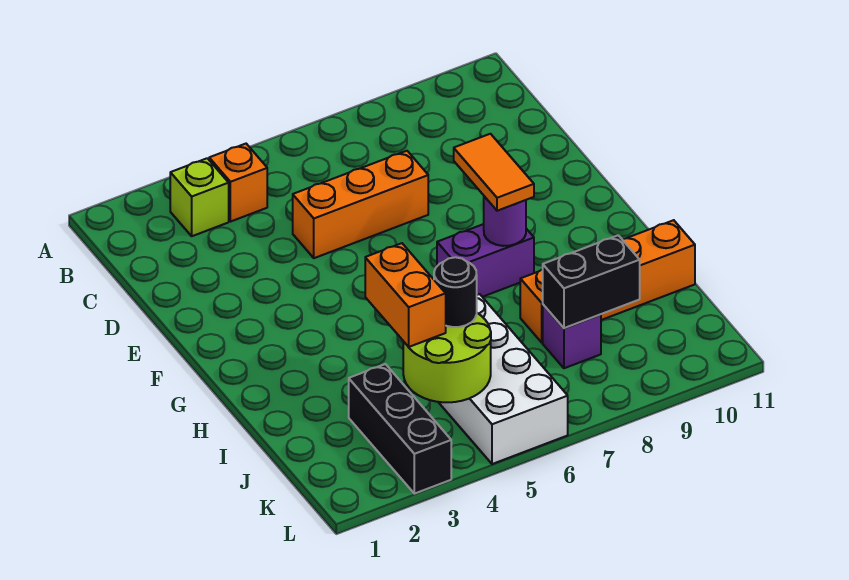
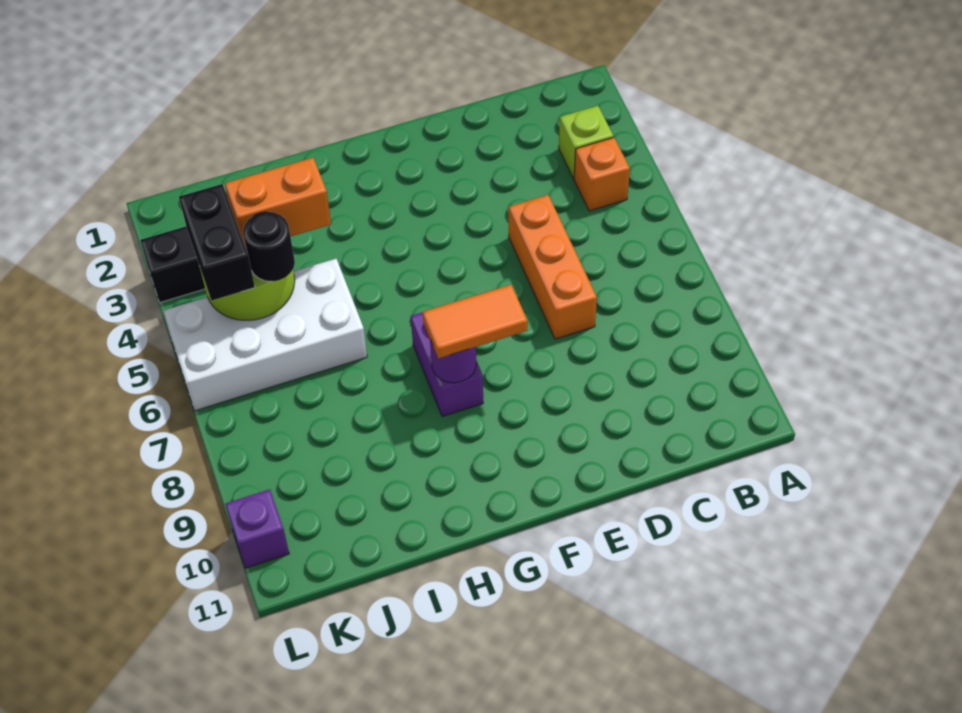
orange 1x4 brick [520,220,695,342] -> none
purple 1x1 brick [543,305,601,368] -> purple 1x1 brick moved to [226,489,289,568]
black 1x2 brick [543,235,640,328] -> black 1x2 brick moved to [179,184,255,300]

